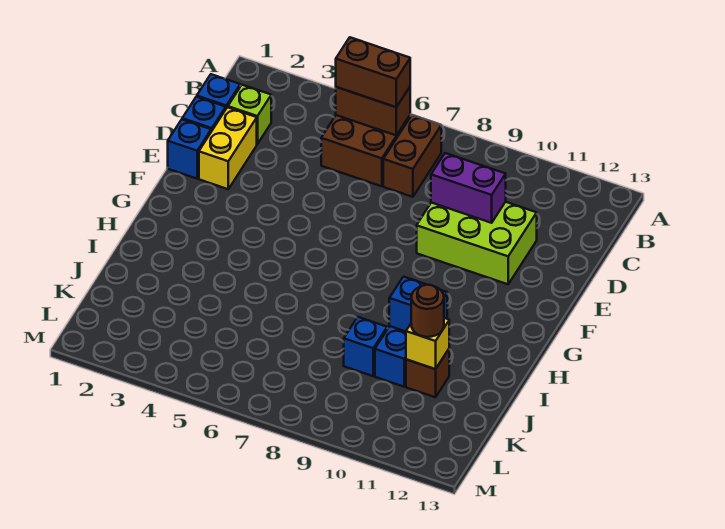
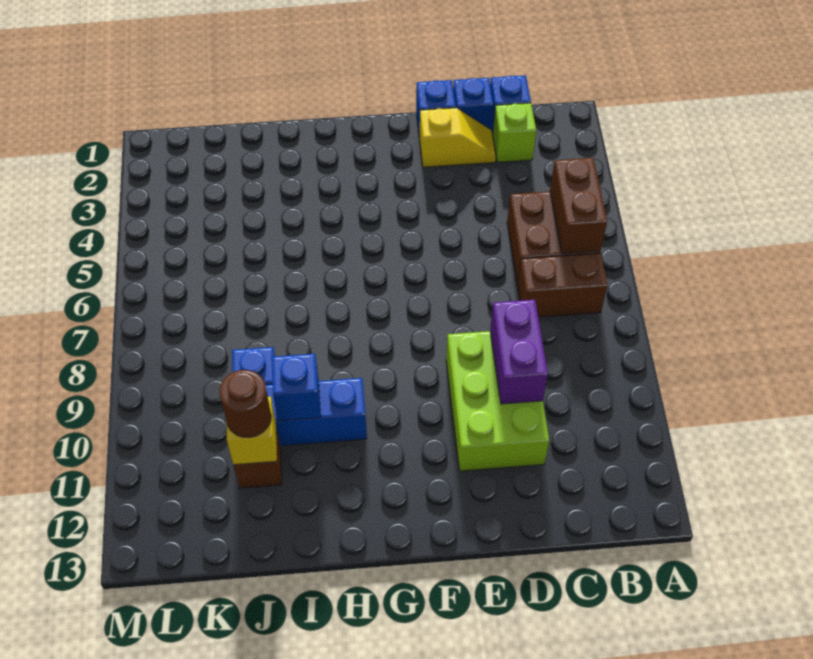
brown 1x2 brick [336,37,410,107] -> none
yellow 1x2 brick [199,107,257,189] -> yellow 1x2 slope [420,108,496,167]

